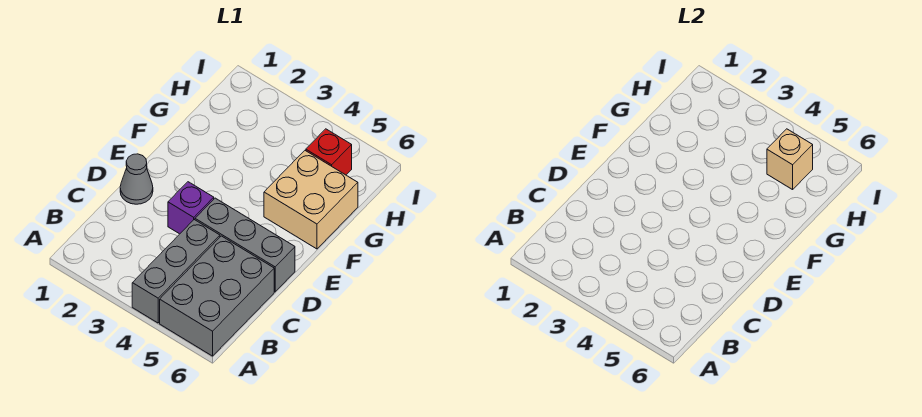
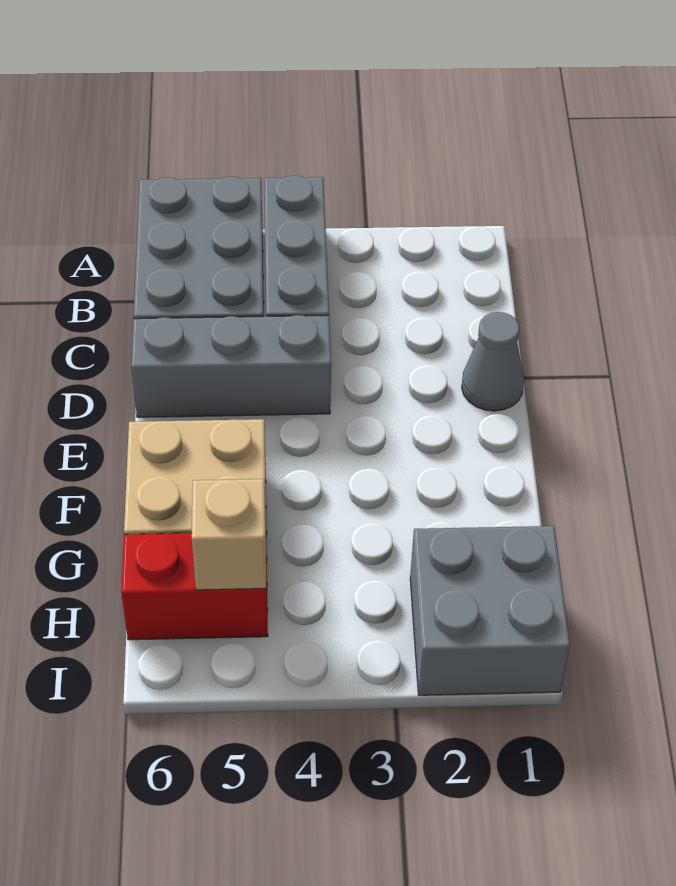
purple 1x1 brick [168,182,214,234] -> none
none -> grey 2x2 brick [410,526,570,695]
red 1x1 brick [306,129,352,175] -> red 1x2 brick [121,533,268,640]

